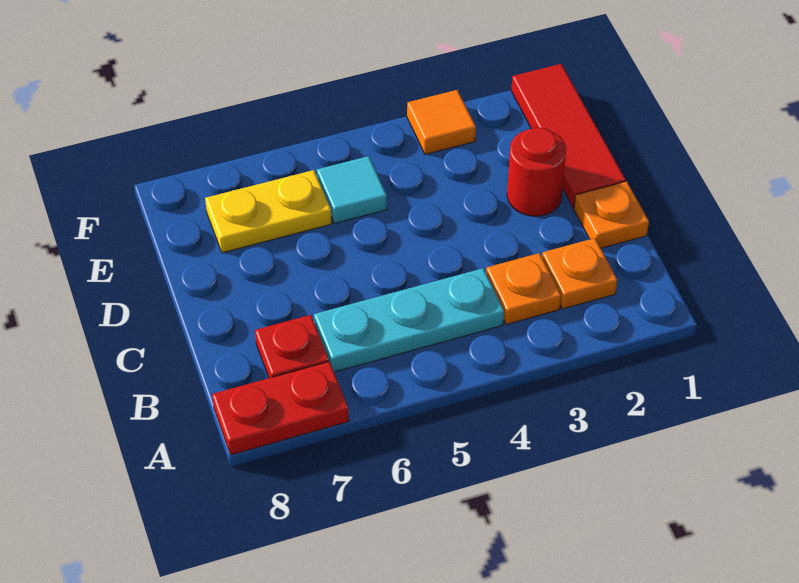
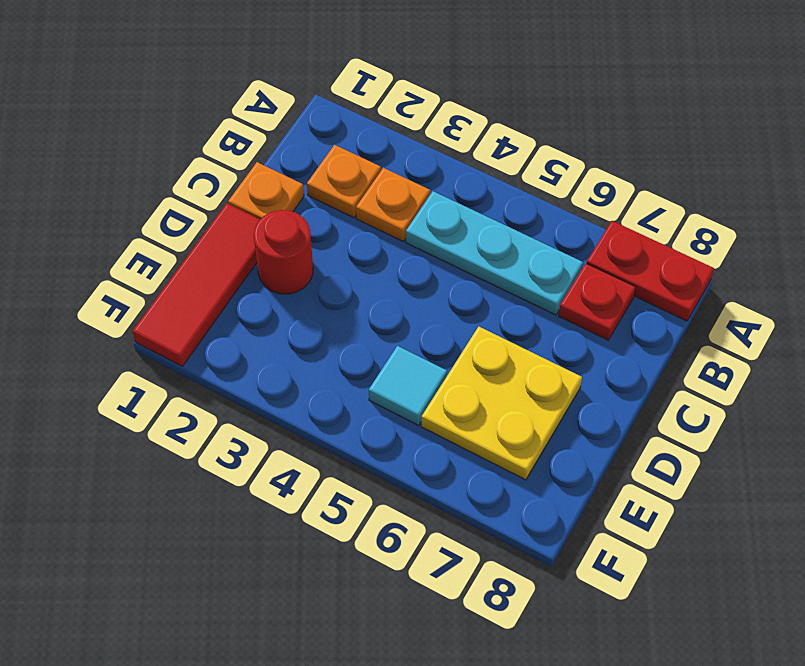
yellow 1x2 plate [205,170,332,253] -> yellow 2x2 plate [421,327,582,480]
orange 1x1 tile [407,90,476,154] -> none

